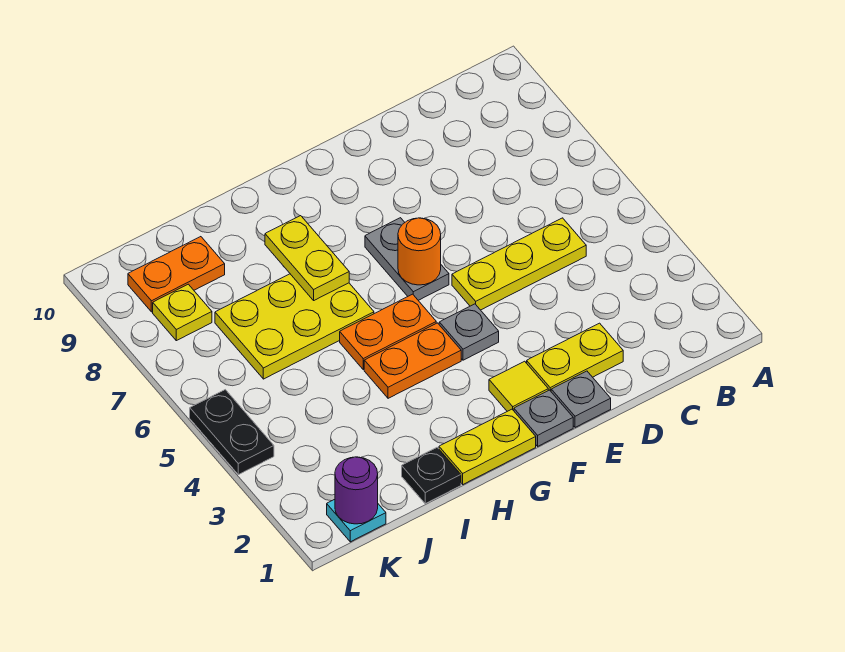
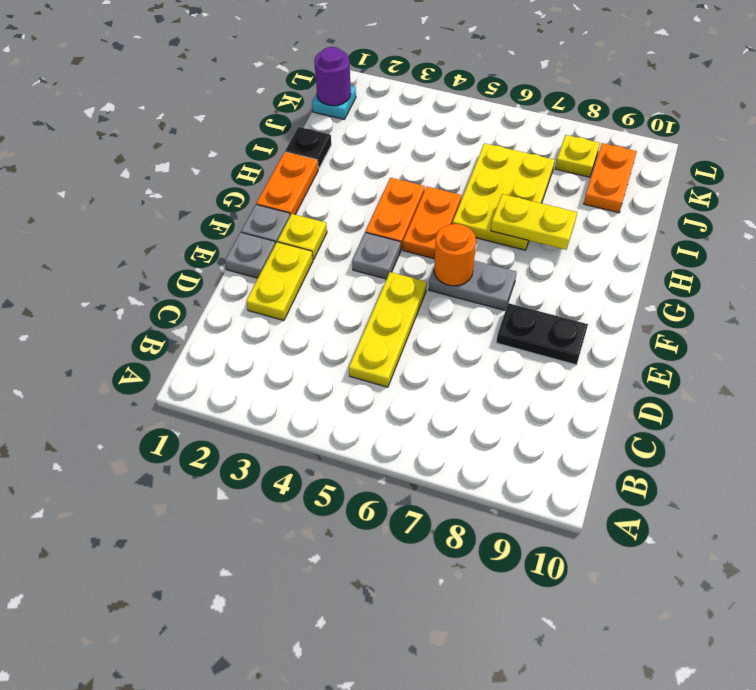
yellow 1x1 tile [489,361,548,411] -> yellow 1x1 plate [278,214,327,260]
yellow 1x2 plate [439,409,536,484] -> orange 1x2 plate [256,152,318,216]
black 1x2 plate [190,390,274,475] -> black 1x2 plate moved to [496,303,588,365]

